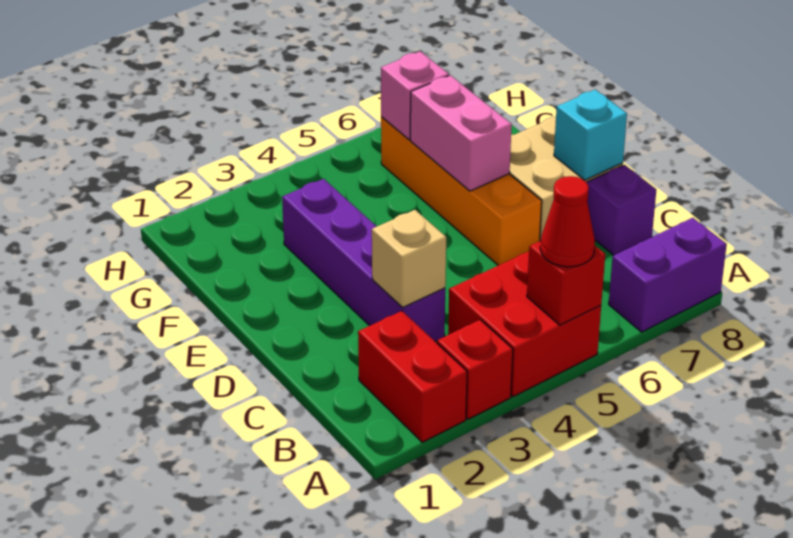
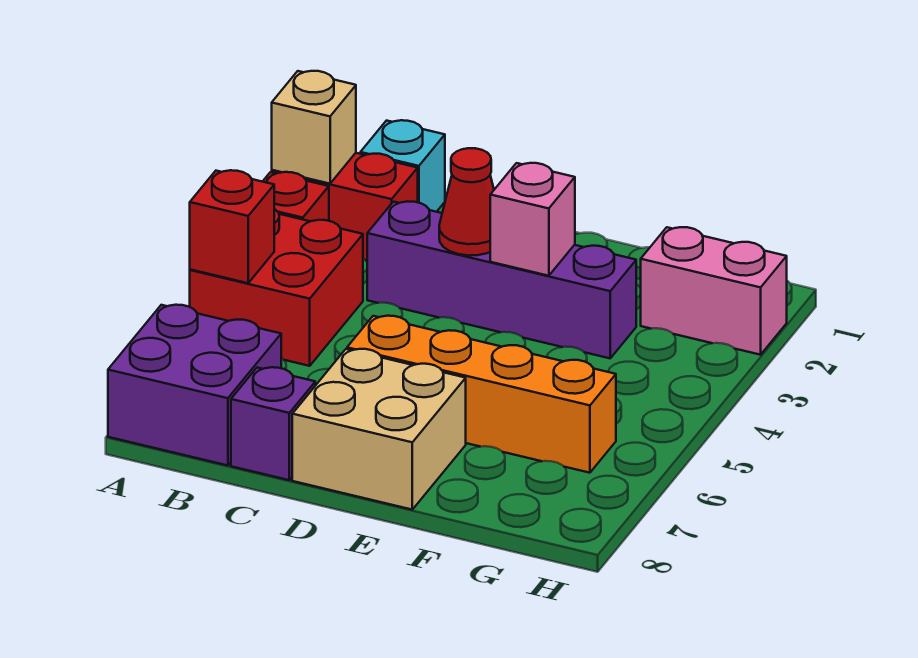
red 1x1 cone [540,176,595,267] -> red 1x1 cone moved to [439,148,494,256]
purple 1x2 brick [609,218,727,332] -> purple 2x2 brick [108,305,281,465]
tan 1x1 brick [372,210,446,307] -> tan 1x1 brick moved to [272,71,356,184]
cyan 1x1 brick [554,90,627,180] -> cyan 1x1 brick moved to [360,120,445,212]
pink 1x2 brick [410,75,512,191] -> pink 1x2 brick moved to [641,227,787,355]
pink 1x1 brick [381,51,449,140] -> pink 1x1 brick moved to [490,163,575,276]

